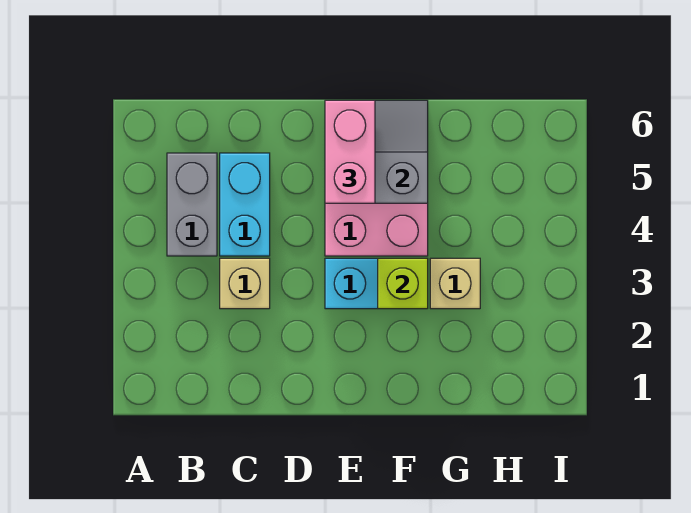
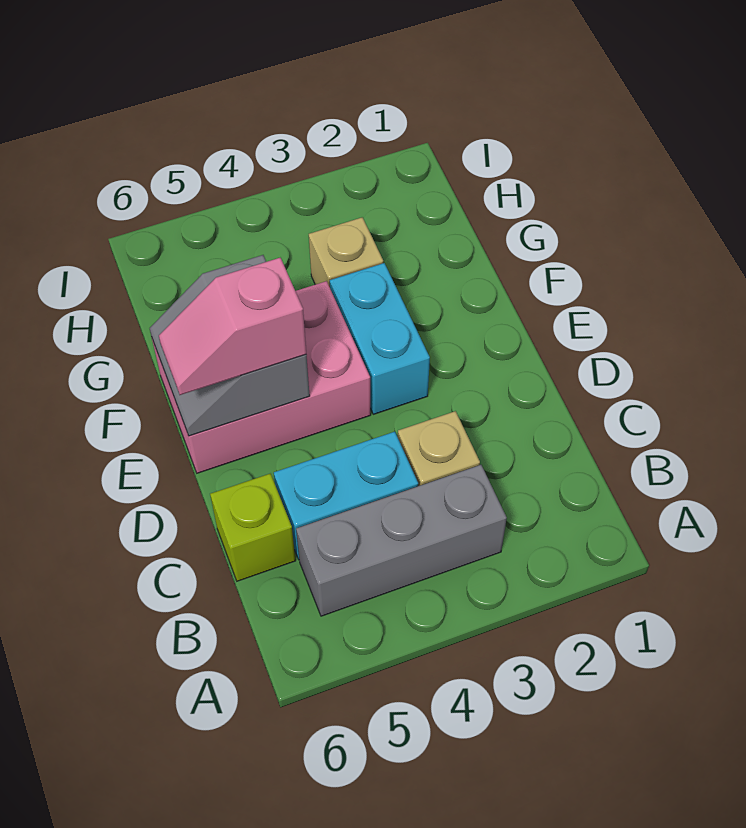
grey 1x2 brick [167,153,217,256] -> grey 1x3 brick [296,465,507,616]
pink 1x2 brick [325,100,375,203] -> pink 1x2 slope [159,258,306,395]
lime 1x1 brick [378,258,428,309] -> lime 1x1 brick moved to [210,474,296,581]

